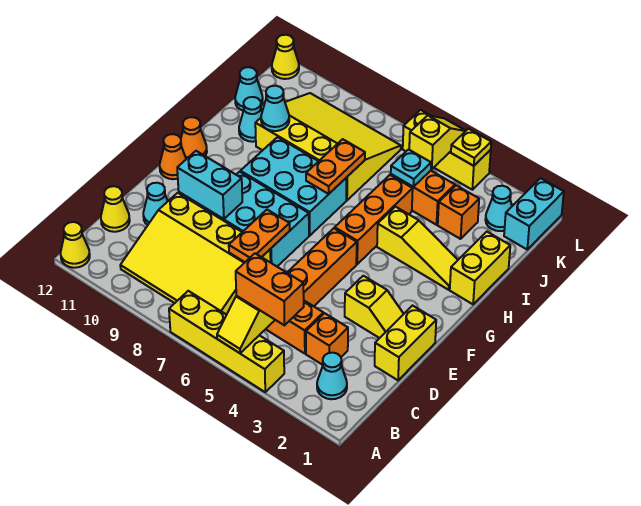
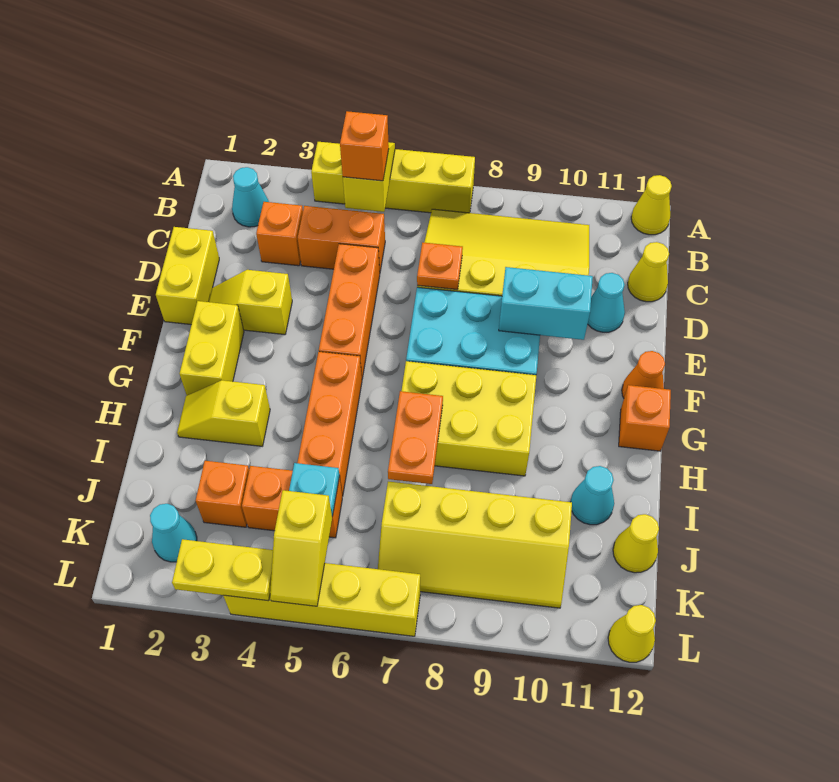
orange 1x2 brick [236,253,304,325] -> orange 1x1 brick [340,111,389,181]
orange 1x2 plate [229,210,290,262] -> orange 1x1 plate [417,242,463,290]
cyan 2x3 brick [240,137,346,236] -> yellow 2x3 brick [401,361,536,476]
orange 1x1 cone [181,117,207,159] -> orange 1x1 brick [619,385,671,451]
yellow 1x2 brick [450,232,510,304] -> yellow 1x2 brick moved to [180,301,244,395]
yellow 1x3 slope [377,207,458,290] -> yellow 1x2 slope [177,380,270,446]
yellow 3x4 slope [255,93,401,200] -> yellow 2x4 slope [378,481,572,608]
cyan 1x1 cone [261,86,289,131] -> none
cyan 1x1 cone [235,67,263,111] -> yellow 1x1 cone [613,514,659,573]
cyan 1x2 brick [504,178,564,249] -> none
yellow 1x3 brick [403,110,491,190] -> yellow 1x4 brick [223,563,420,636]
yellow 1x1 plate [451,129,491,166] -> yellow 1x2 plate [172,539,273,601]

